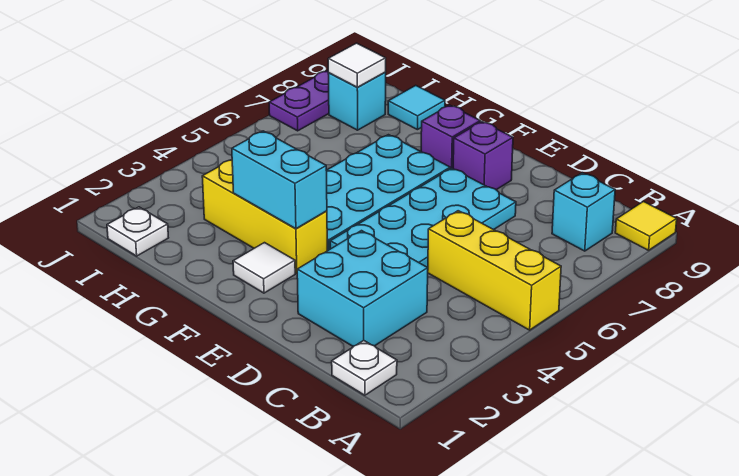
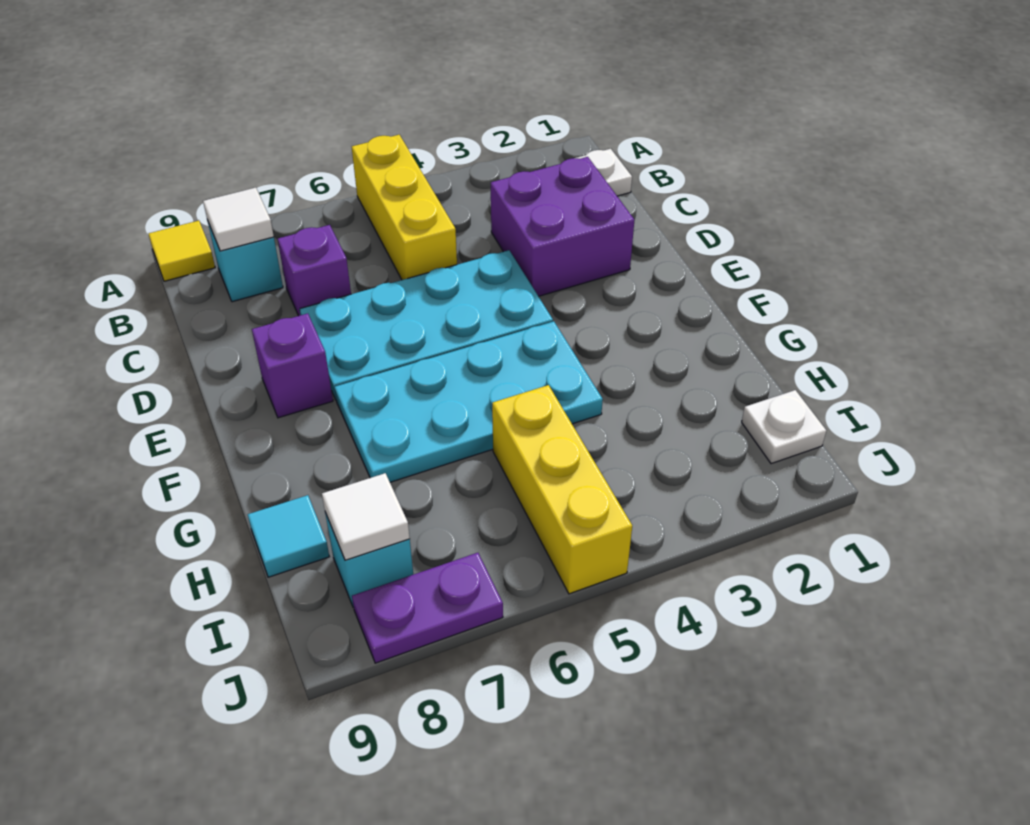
cyan 2x2 brick [297,231,428,347] -> purple 2x2 brick [491,157,634,296]
white 1x1 tile [233,243,295,293] -> white 1x1 tile moved to [203,188,274,251]
yellow 1x3 brick [202,160,327,273] -> yellow 1x3 brick moved to [492,385,632,594]
cyan 1x2 brick [232,131,327,229] -> none
purple 1x1 brick [421,105,480,169] -> purple 1x1 brick moved to [278,225,351,316]

